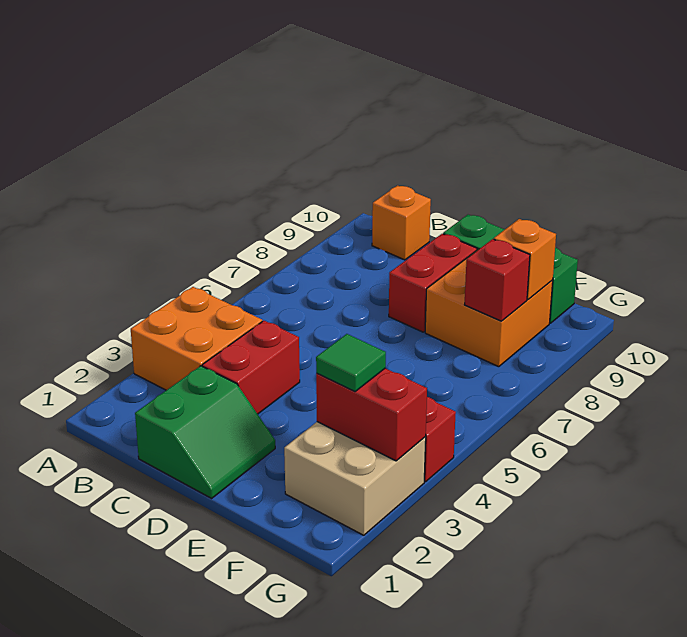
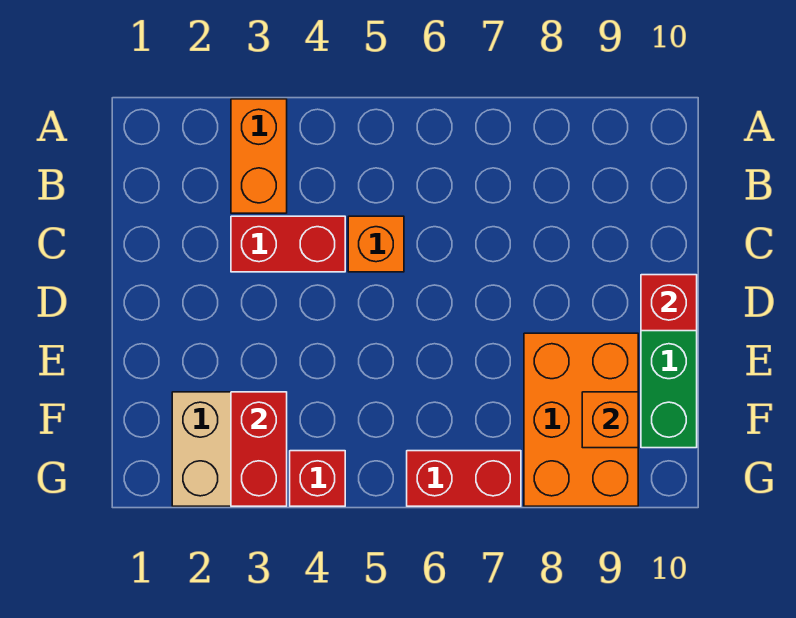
orange 2x2 brick [131,287,262,390] -> orange 1x2 brick [231,99,287,213]
orange 1x1 brick [372,185,431,260] -> orange 1x1 brick moved to [348,216,404,272]
green 2x2 slope [135,366,275,498] -> none
red 1x2 brick [389,234,477,332] -> red 1x2 brick moved to [407,451,521,506]
orange 2x2 brick [425,249,553,367] -> orange 2x3 brick [524,333,638,506]
green 1x1 tile [316,334,386,391] -> none
red 1x1 brick [465,239,530,321] -> red 1x1 brick moved to [641,275,697,331]

